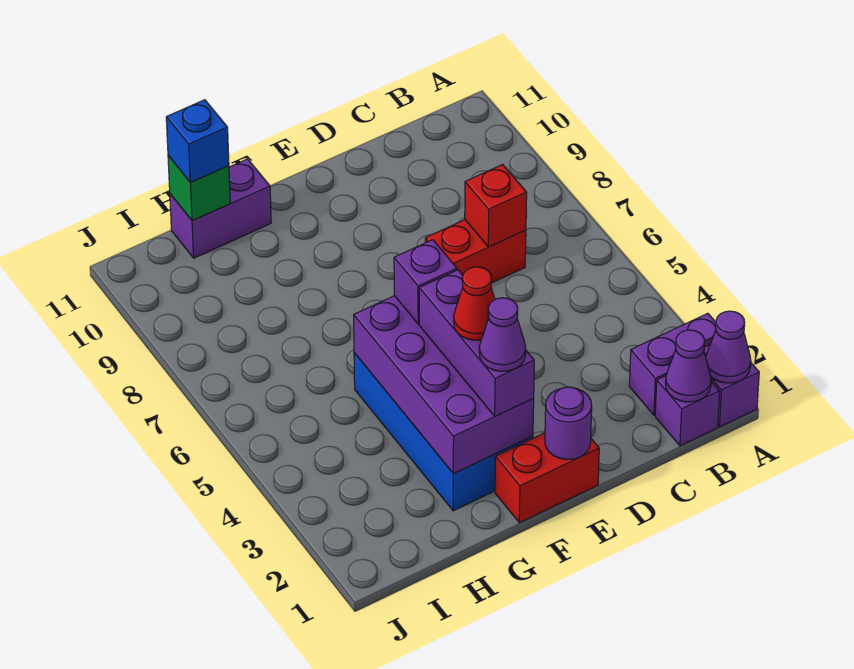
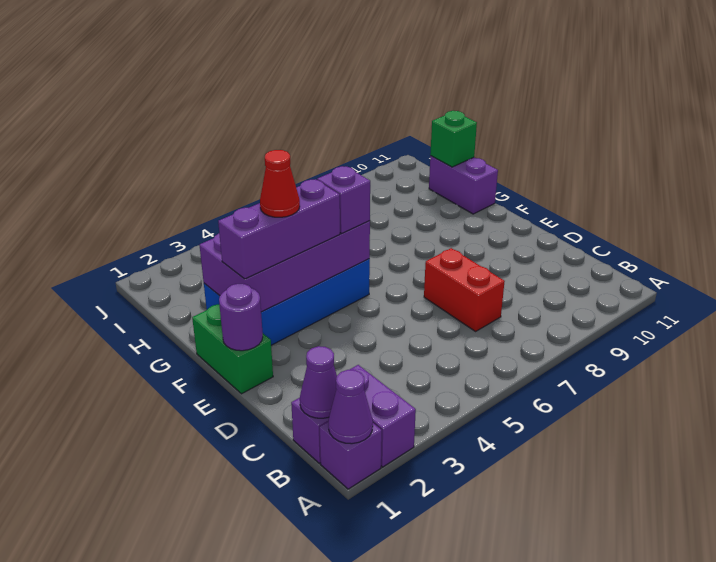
red 1x1 brick [465,165,527,247] -> none
red 1x2 brick [495,433,599,523] -> green 1x2 brick [192,304,273,394]
purple 1x1 cone [479,298,526,372] -> none
blue 1x1 brick [166,100,229,182] -> none

